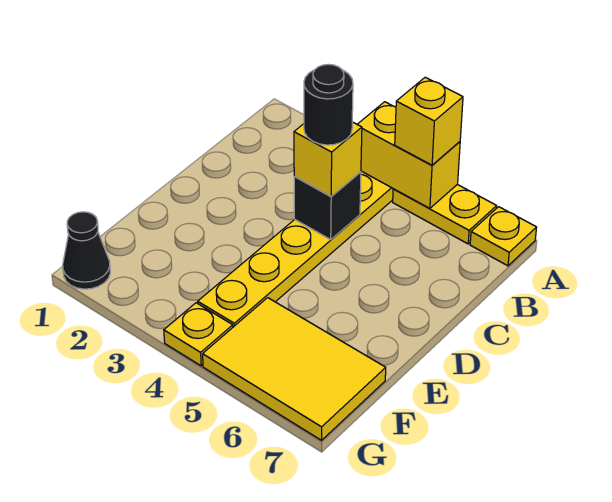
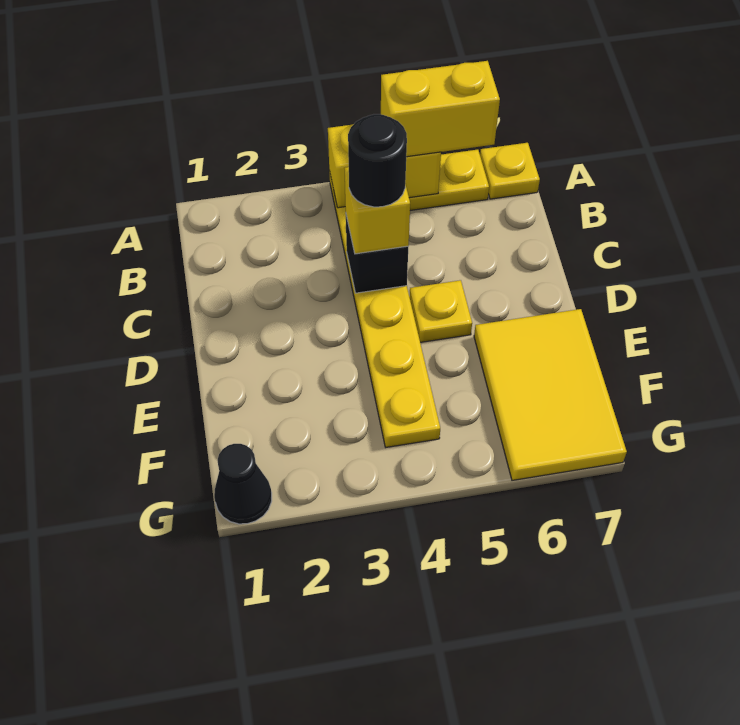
yellow 1x1 brick [395,77,463,165] -> yellow 1x2 brick [381,61,500,157]
yellow 2x3 tile [203,298,386,440] -> yellow 2x3 tile turned to [474,309,627,480]
yellow 1x1 plate [164,303,233,366] -> yellow 1x1 plate moved to [409,280,472,342]

